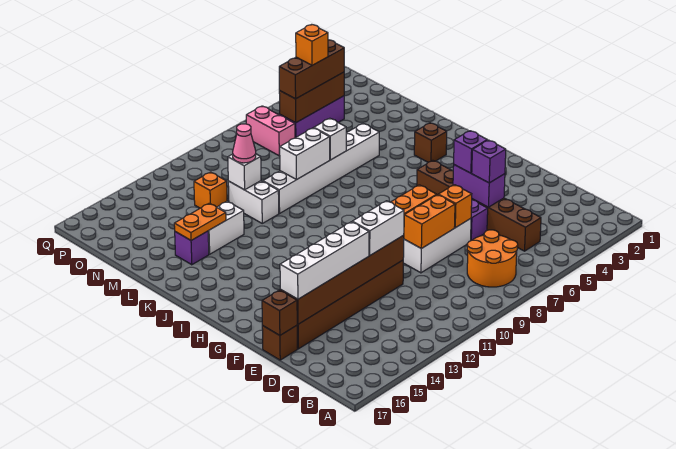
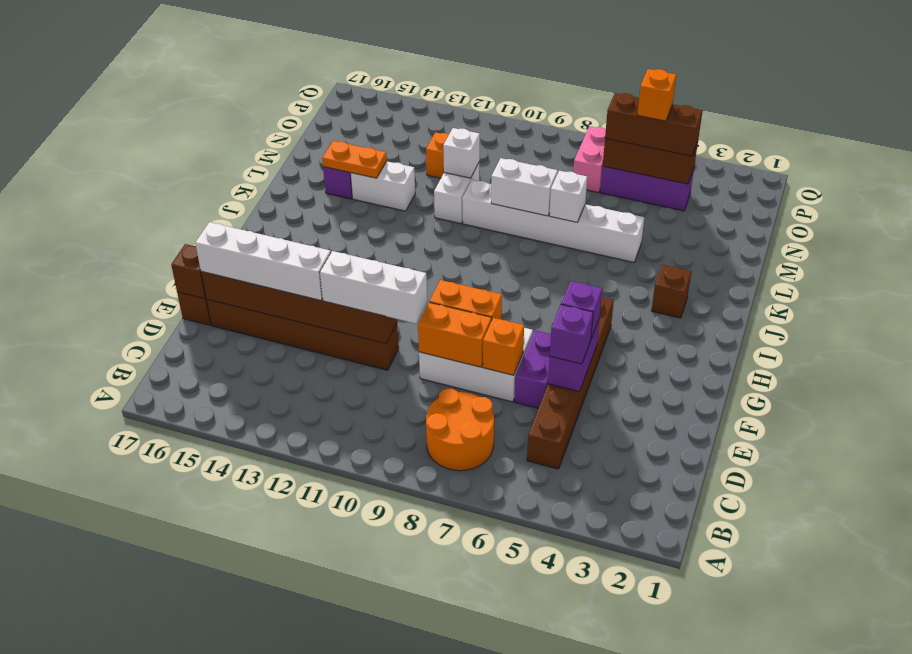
white 1x2 brick [352,201,404,255] -> white 1x3 brick [320,251,427,324]
pink 1x1 cone [233,124,256,163] -> none

